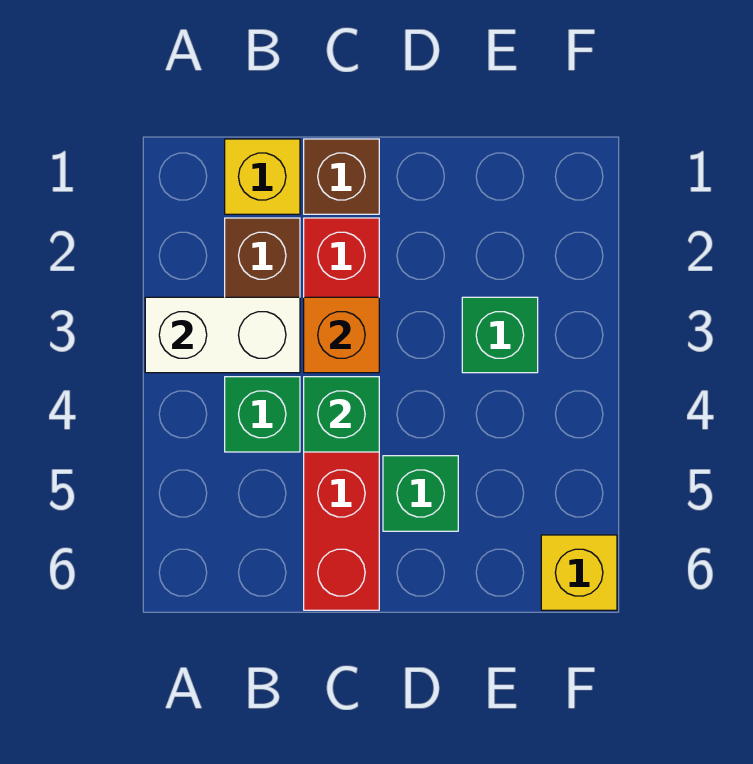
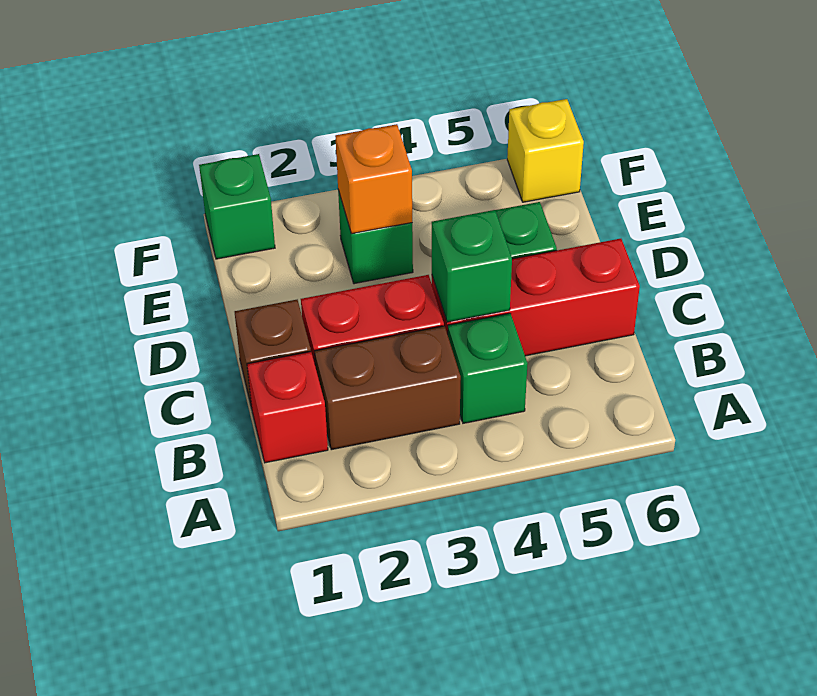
white 1x2 brick [145,297,300,373] -> none
yellow 1x1 brick [225,139,300,214] -> red 1x1 brick [247,352,328,463]
orange 1x1 brick [304,297,379,373] -> orange 1x1 brick moved to [335,124,412,234]
none -> green 1x1 brick [199,154,275,259]

